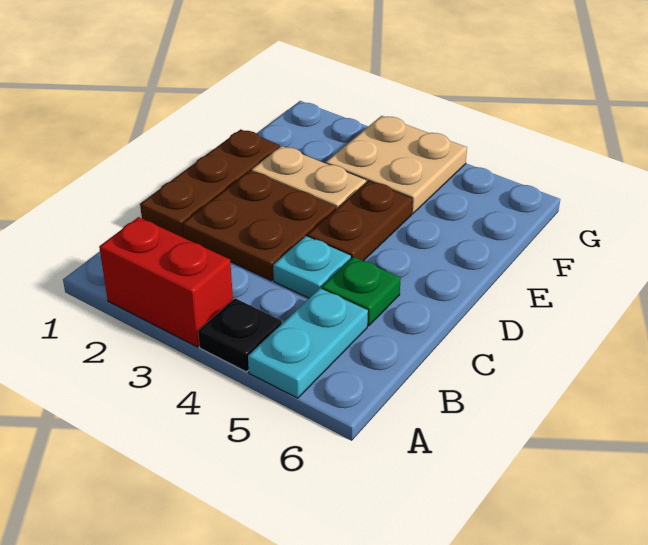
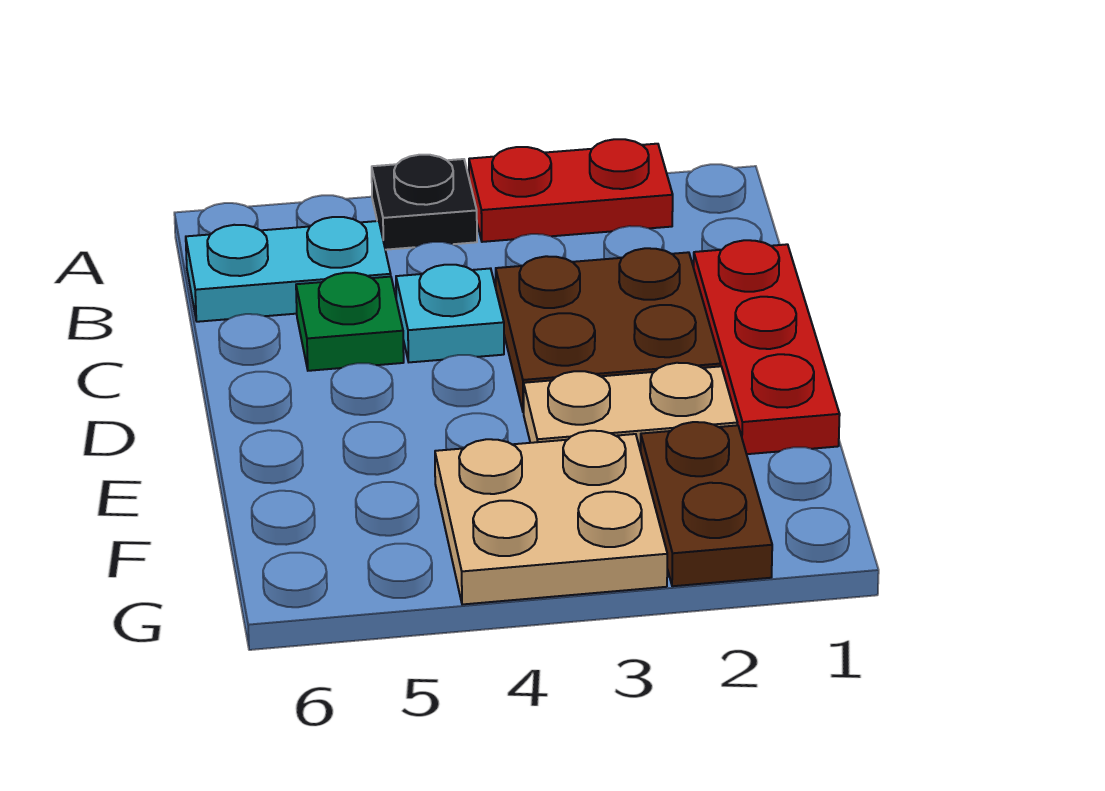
red 1x2 brick [99,217,233,347] -> red 1x2 plate [469,139,673,242]
cyan 1x2 plate [248,288,368,398] -> cyan 1x2 plate turned to [186,217,391,322]
brown 1x3 plate [140,129,280,238] -> red 1x3 plate [694,240,840,454]
brown 1x2 plate [307,181,412,261] -> brown 1x2 plate moved to [641,422,772,586]

